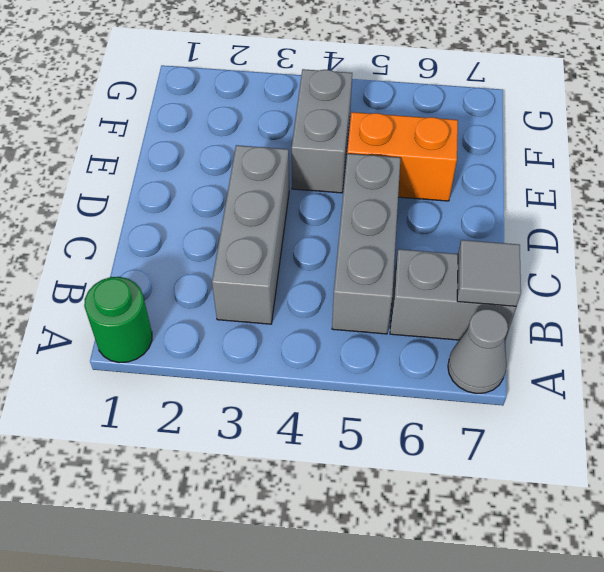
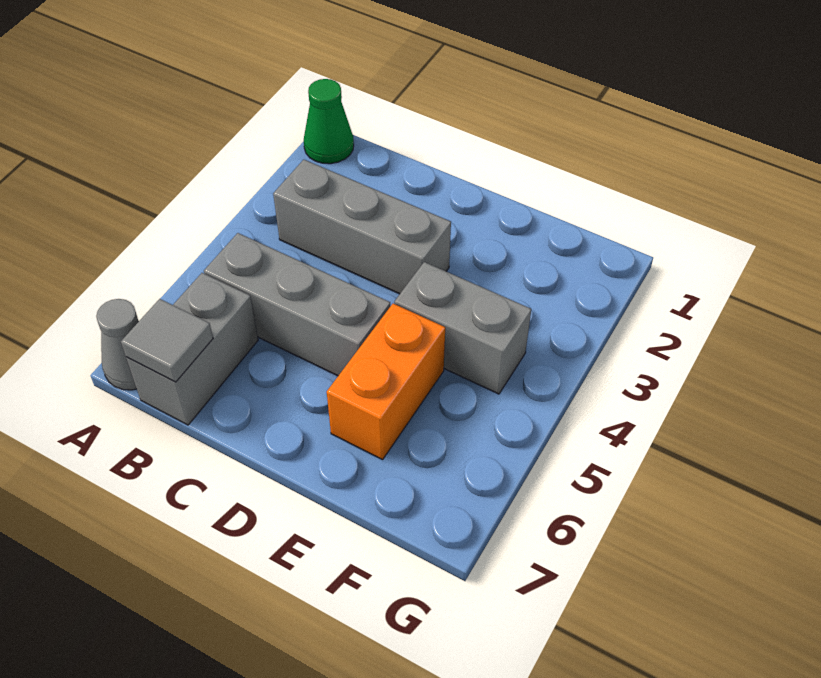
green 1x1 round brick [84,277,152,363] -> green 1x1 cone [304,79,354,164]

